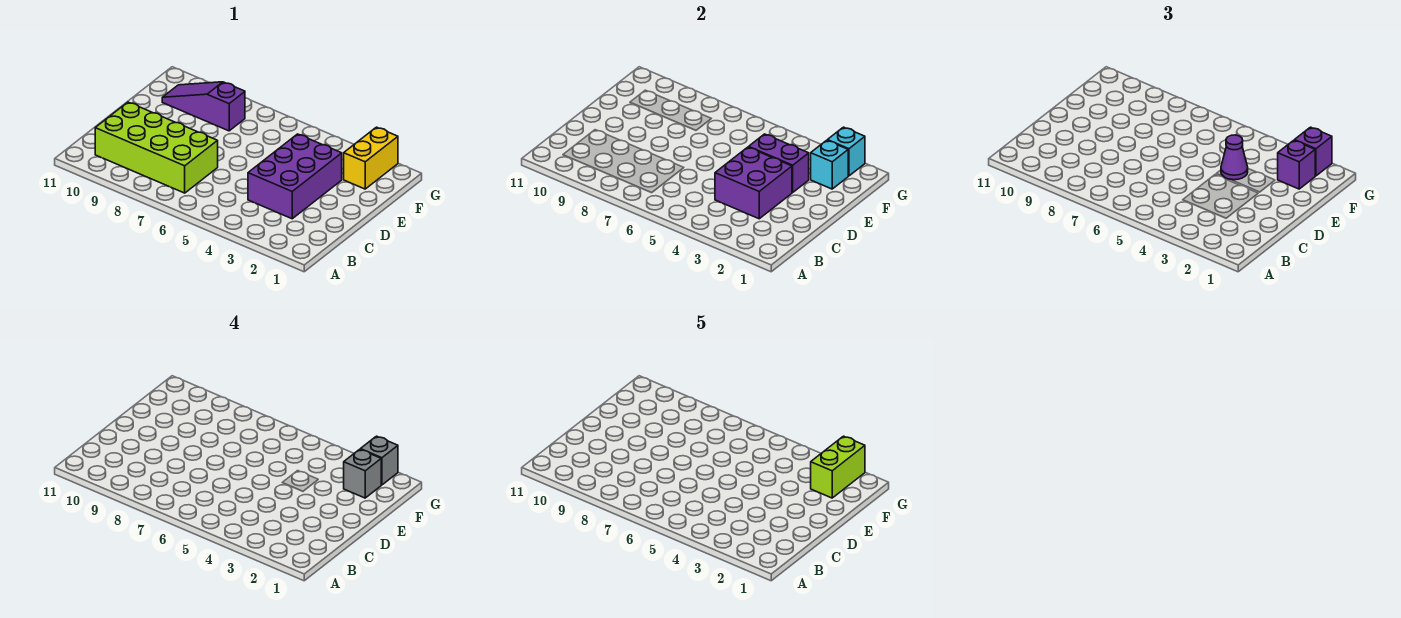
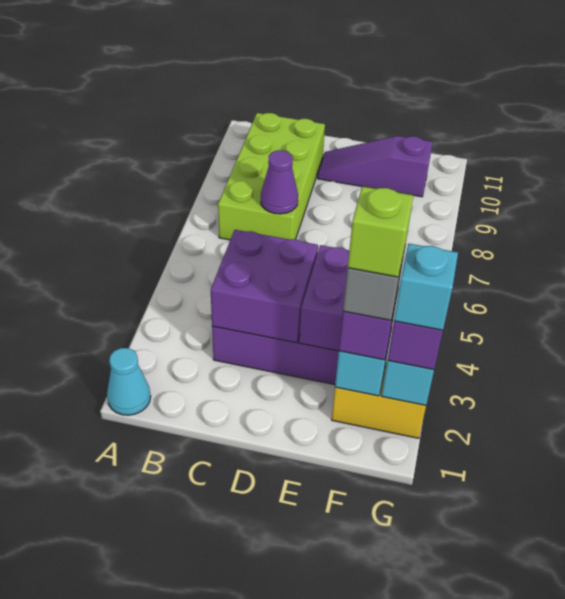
none -> cyan 1x1 cone [107,348,151,415]
purple 1x1 cone [1221,135,1248,180] -> purple 1x1 cone moved to [261,150,298,214]
lime 1x2 brick [811,436,865,498] -> lime 1x1 brick [348,186,414,277]
purple 1x3 slope [162,82,245,131] -> purple 1x3 slope turned to [318,136,433,197]
grey 1x1 brick [360,436,398,485] -> cyan 1x1 brick [394,244,458,330]

